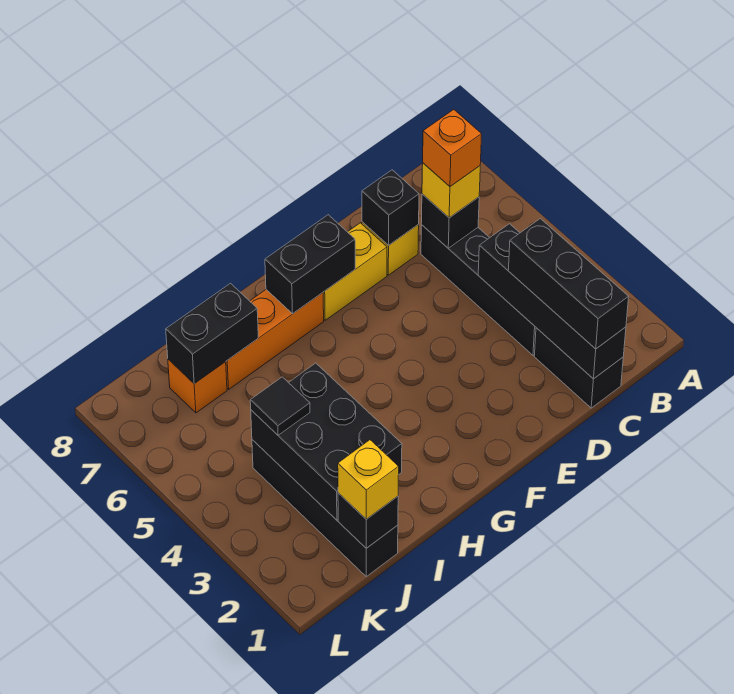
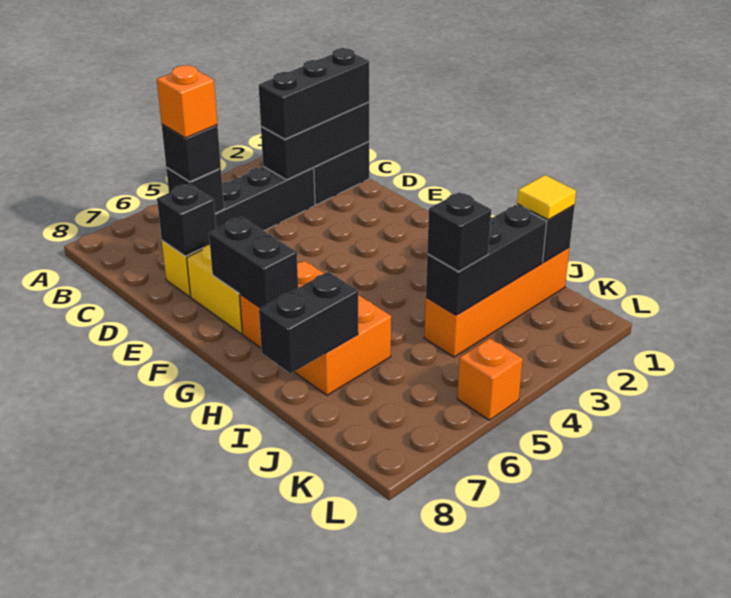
black 1x4 brick [478,224,626,379] -> black 1x3 brick [261,102,369,180]
yellow 1x1 brick [422,163,480,218] -> black 1x1 brick [162,125,221,182]
orange 1x3 brick [226,290,324,389] -> orange 2x3 brick [240,261,391,395]
black 2x3 brick [251,363,402,520] -> black 1x3 brick [426,205,547,315]
black 1x2 brick [166,283,258,384] -> black 1x2 brick turned to [259,272,358,374]
black 1x4 brick [252,440,398,576] -> orange 1x4 brick [424,248,570,357]
yellow 1x1 brick [338,440,399,519] -> yellow 1x1 tile [517,175,576,220]
black 1x1 tile [250,377,310,435] -> black 1x1 brick [427,192,491,272]
orange 1x1 brick [168,359,227,413] -> orange 1x1 brick moved to [457,338,523,420]

